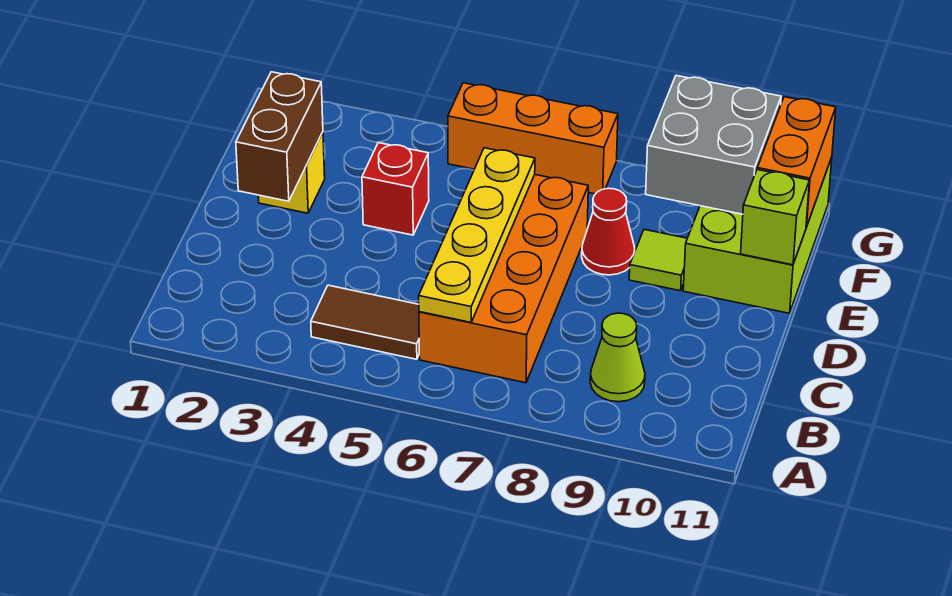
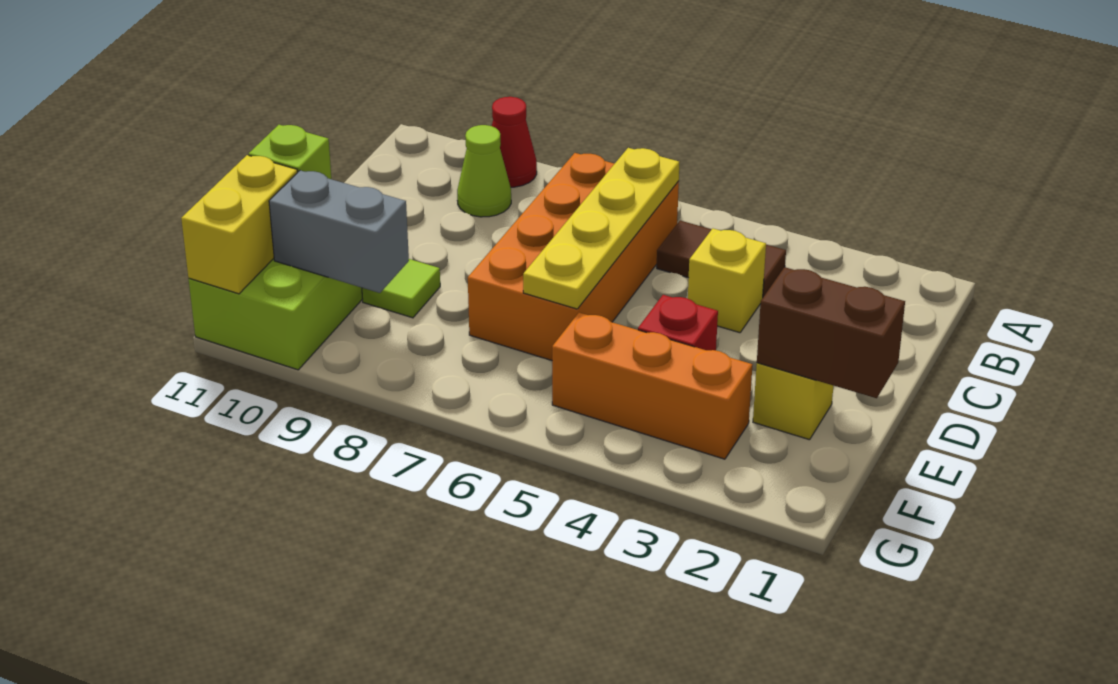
none -> yellow 1x1 brick [688,228,766,333]
brown 1x2 brick [236,72,323,201] -> brown 1x2 brick turned to [757,267,905,398]
red 1x1 cone [582,188,635,275] -> red 1x1 cone moved to [492,97,537,187]
grey 2x2 brick [646,75,781,214] -> grey 1x2 brick [269,170,409,293]
orange 1x2 brick [757,97,836,227] -> yellow 1x2 brick [181,155,298,294]
orange 1x3 brick [448,83,618,194] -> orange 1x3 brick moved to [552,313,753,459]

